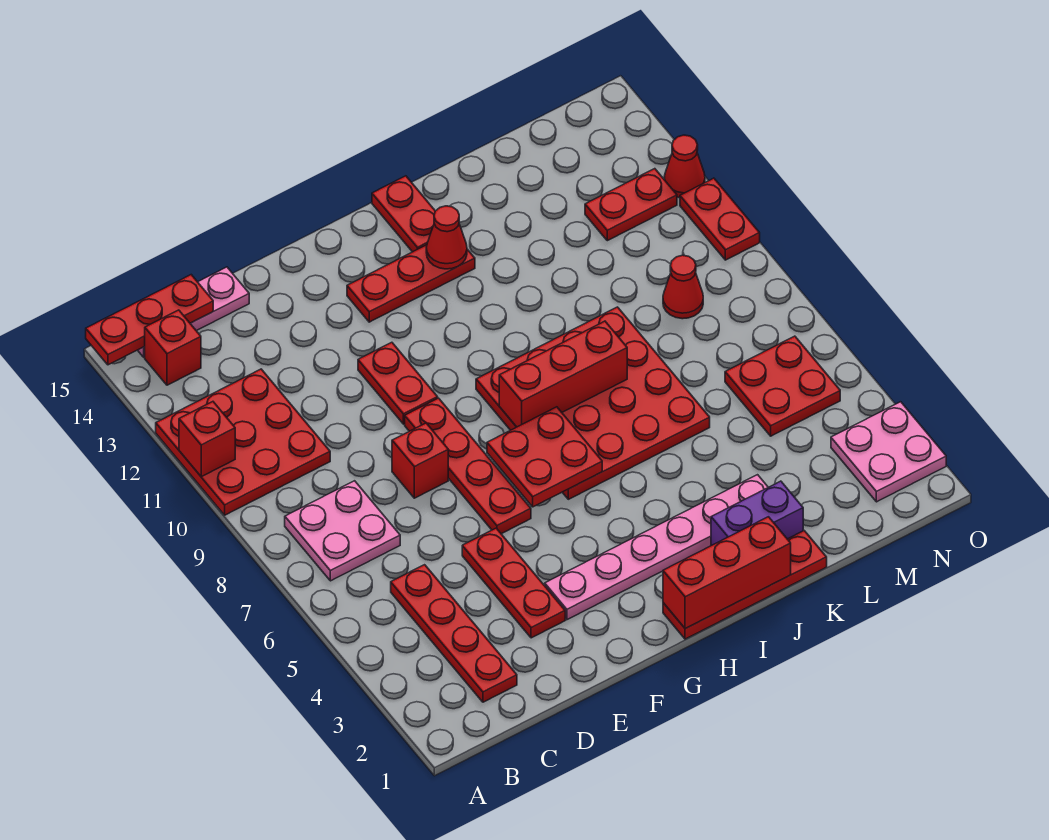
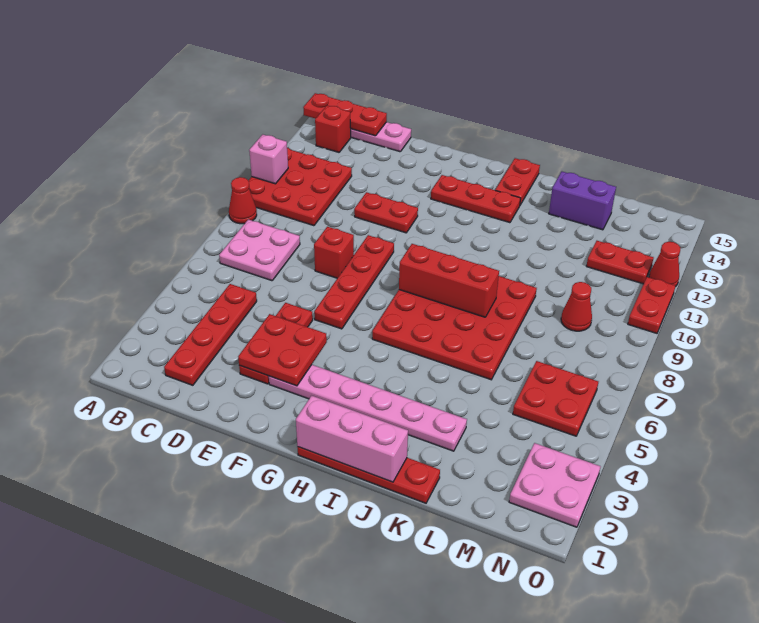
red 1x1 brick [179,402,235,477] -> pink 1x1 brick [249,135,288,184]
red 1x2 plate [358,342,438,424] -> red 1x2 plate turned to [354,192,418,233]
red 2x2 plate [487,407,602,507] -> red 2x2 plate moved to [238,314,327,386]
red 1x3 brick [663,517,791,629] -> pink 1x3 brick [296,396,408,482]
red 1x1 cone [426,206,467,269] -> red 1x1 cone moved to [229,177,257,224]
purple 1x2 brick [711,481,803,546] -> purple 1x2 brick moved to [549,172,616,230]

